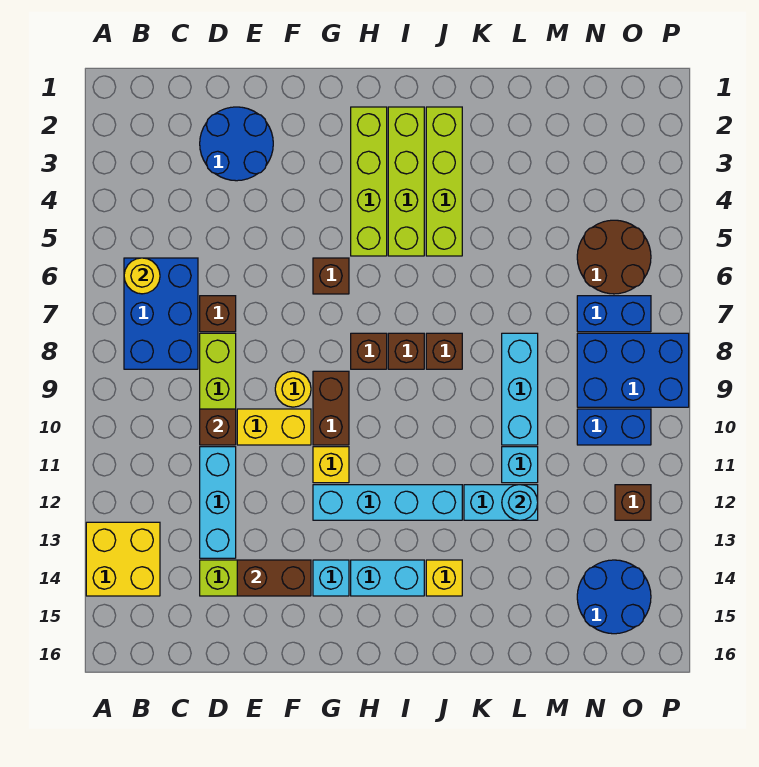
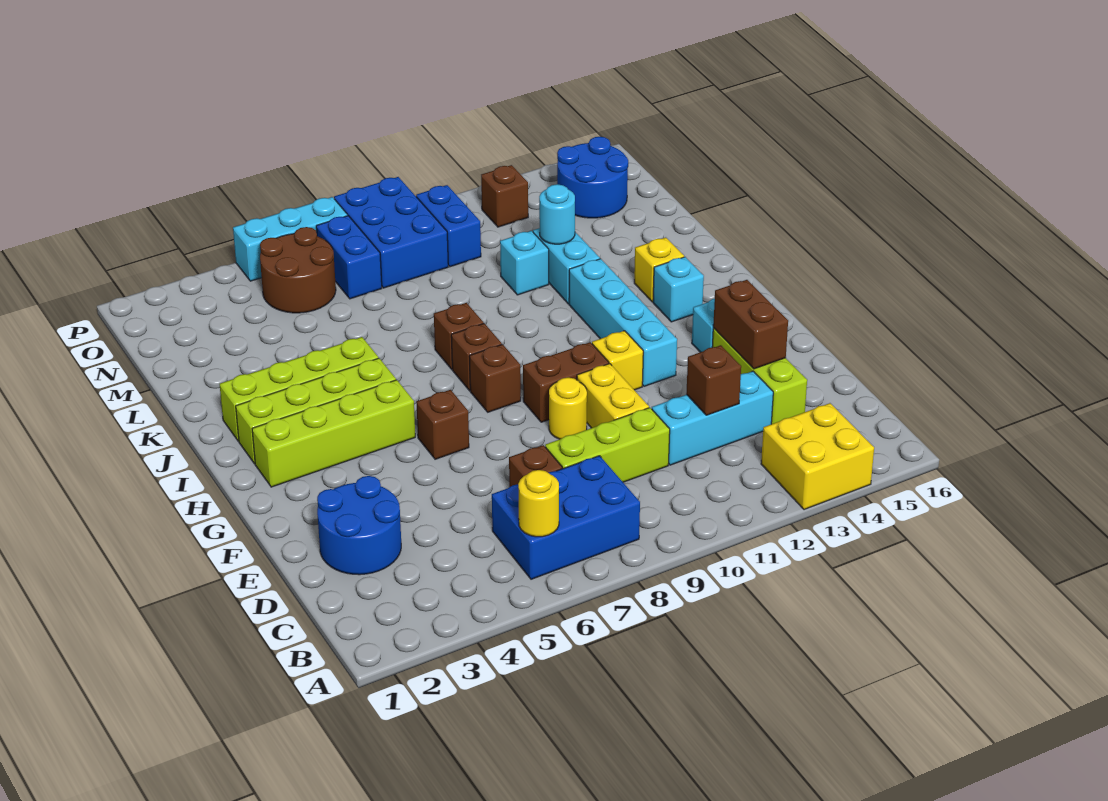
brown 1x1 brick [200,409,236,445] -> brown 1x1 brick moved to [686,345,741,415]
cyan 1x2 brick [351,560,424,596] -> cyan 1x1 brick [653,257,704,322]
cyan 1x3 brick [502,333,538,445] -> cyan 1x3 brick moved to [233,197,348,281]

